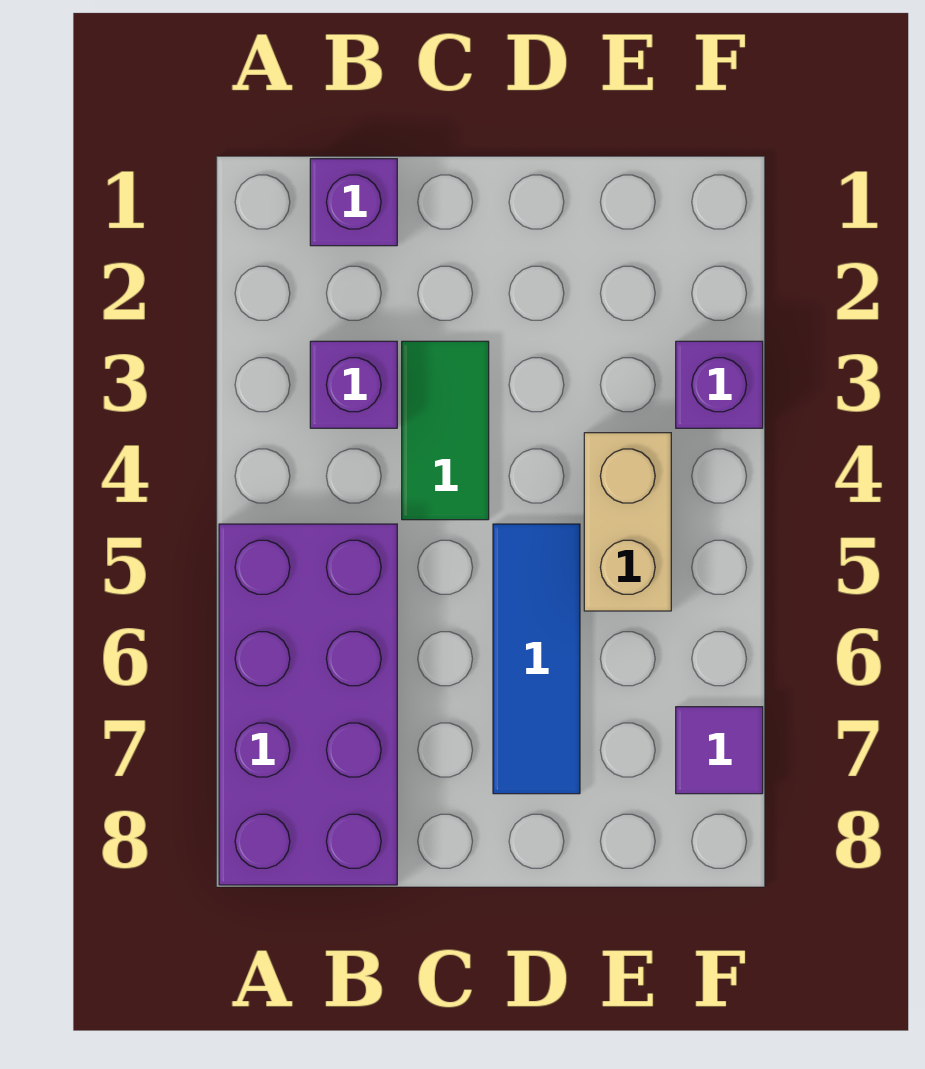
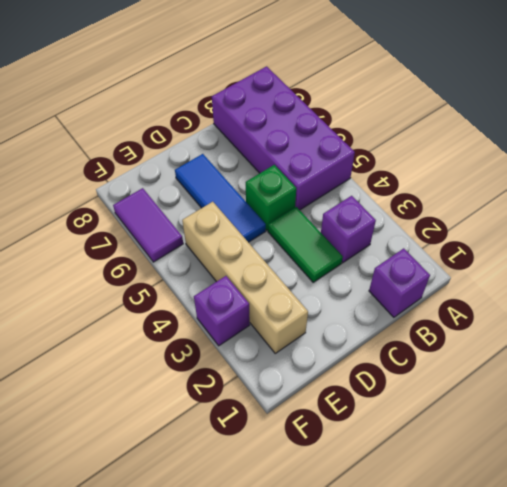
none -> green 1x1 brick [246,165,296,230]
tan 1x2 brick [584,433,671,611] -> tan 1x4 brick [182,202,308,353]
purple 1x1 tile [676,707,763,794] -> purple 1x2 tile [113,188,183,262]

